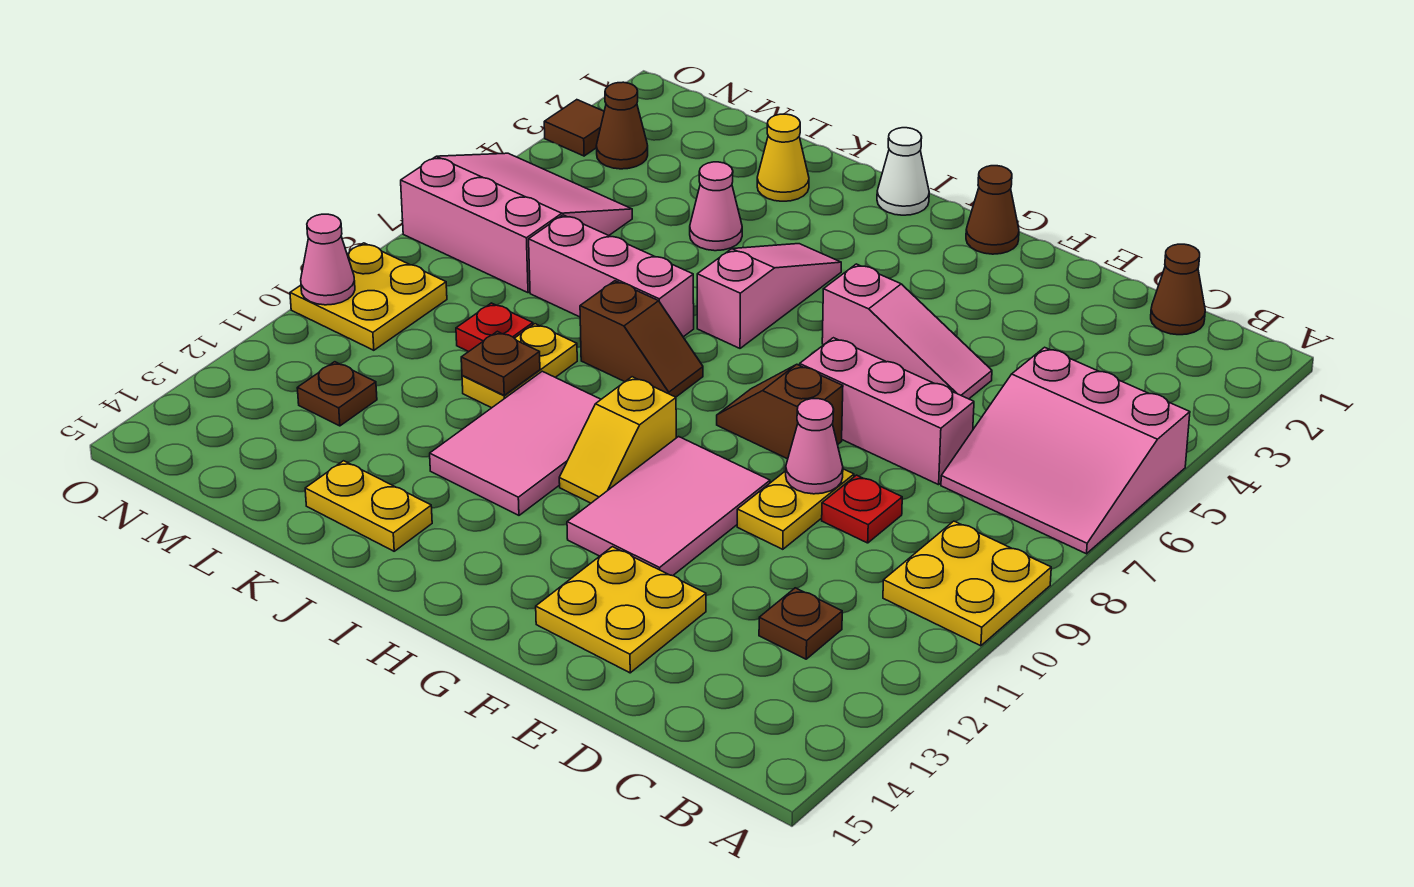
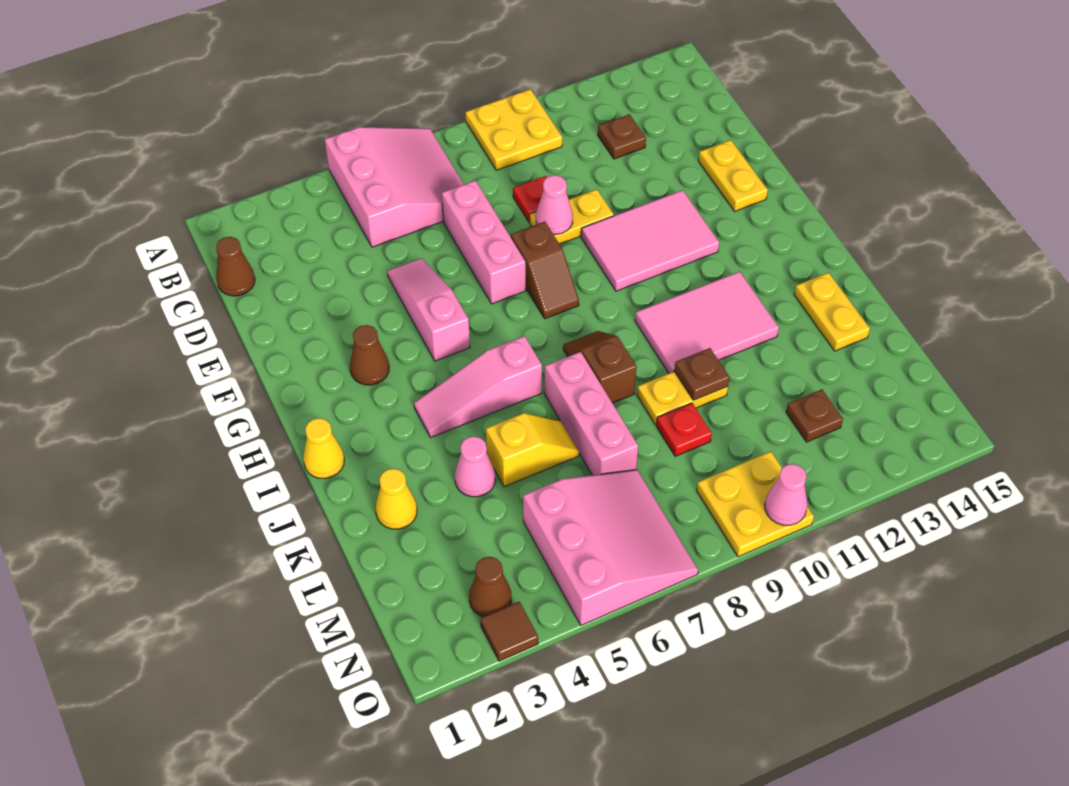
yellow 2x2 plate [536,547,706,673] -> yellow 1x2 plate [699,140,768,211]
brown 1x1 cone [966,166,1019,254] -> brown 1x1 cone moved to [350,325,389,385]
yellow 1x2 slope [559,377,676,503] -> yellow 1x2 slope moved to [486,413,579,487]
white 1x1 cone [877,128,929,215] -> yellow 1x1 cone [303,418,344,479]
pink 3x3 slope [401,153,632,293] -> pink 3x3 slope turned to [523,470,698,625]

